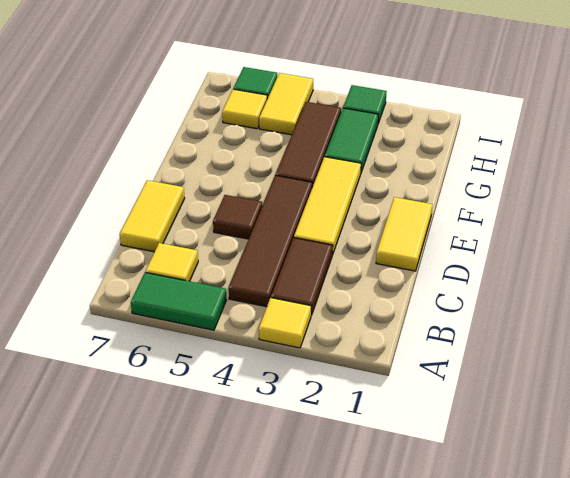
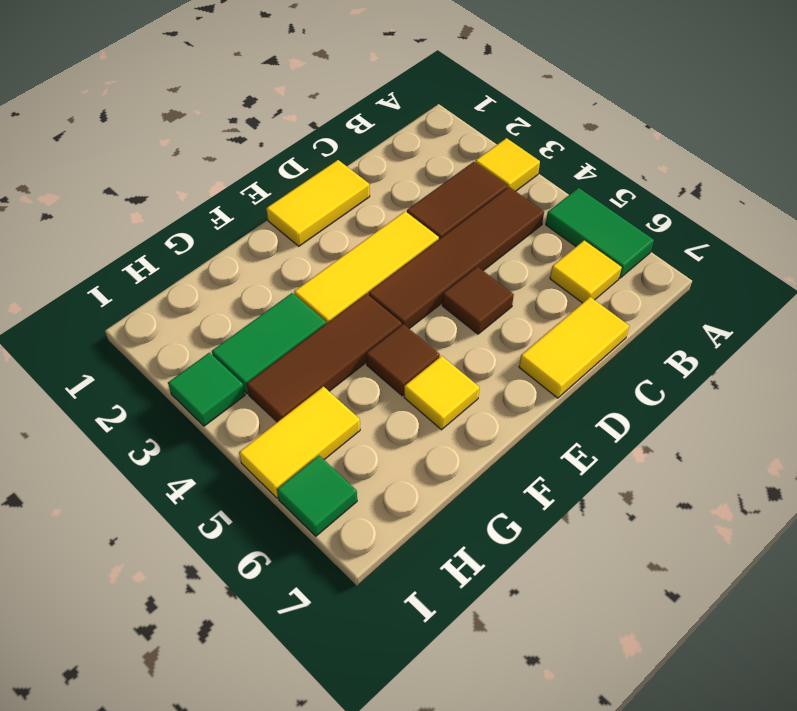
none -> brown 1x1 tile [366,324,440,396]
yellow 1x1 tile [222,89,267,129] -> yellow 1x1 tile moved to [404,356,480,430]

